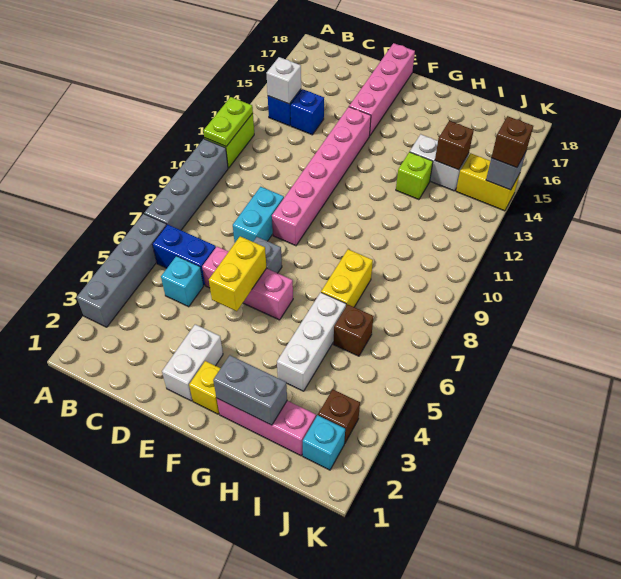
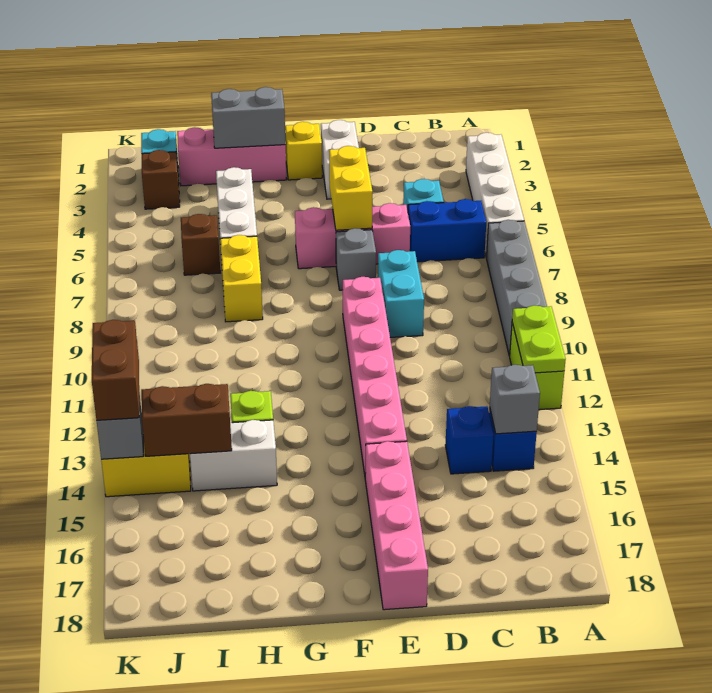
grey 1x4 brick [77,214,167,327] -> white 1x4 brick [466,133,524,257]
white 1x1 brick [266,57,301,104] -> grey 1x1 brick [490,365,540,434]
brown 1x1 brick [435,121,474,170] -> brown 1x2 brick [141,384,232,456]
brown 1x1 brick [491,116,533,168] -> brown 1x2 brick [92,320,139,420]

